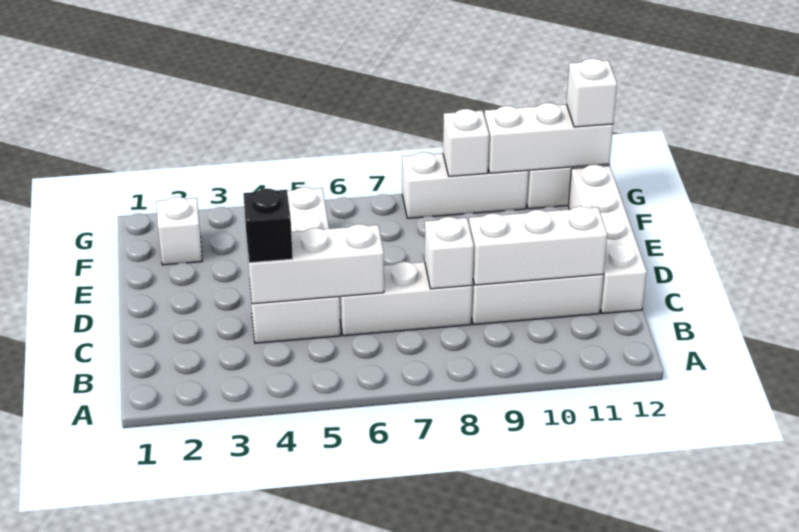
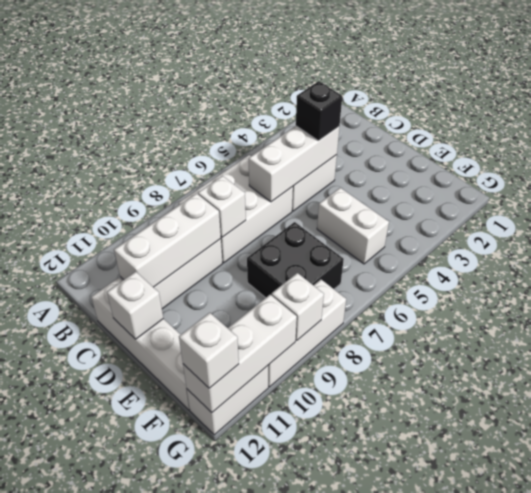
white 1x3 brick [339,262,472,336] -> white 2x3 brick [179,155,293,263]
none -> black 2x2 brick [247,222,344,298]
white 1x1 brick [157,197,202,265] -> white 1x1 brick moved to [107,272,163,339]

